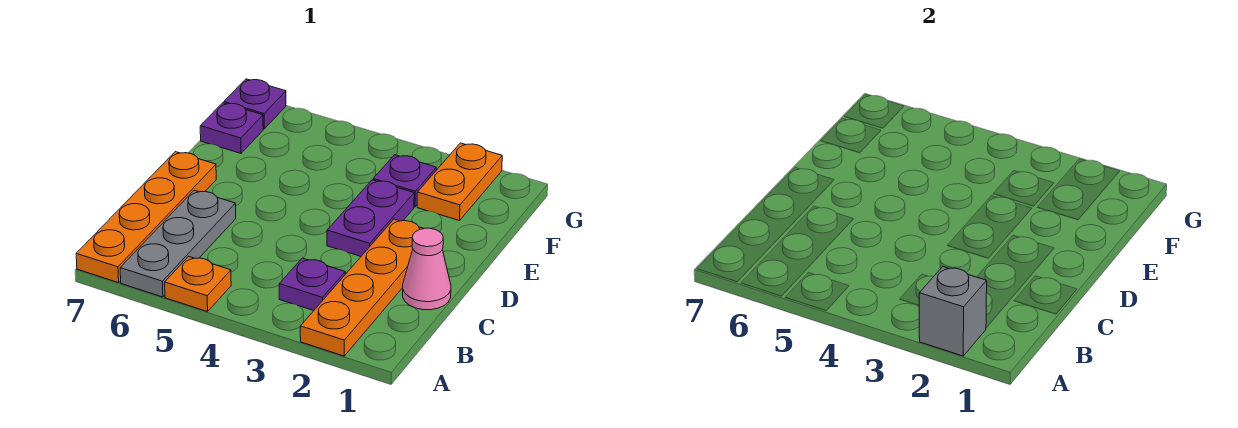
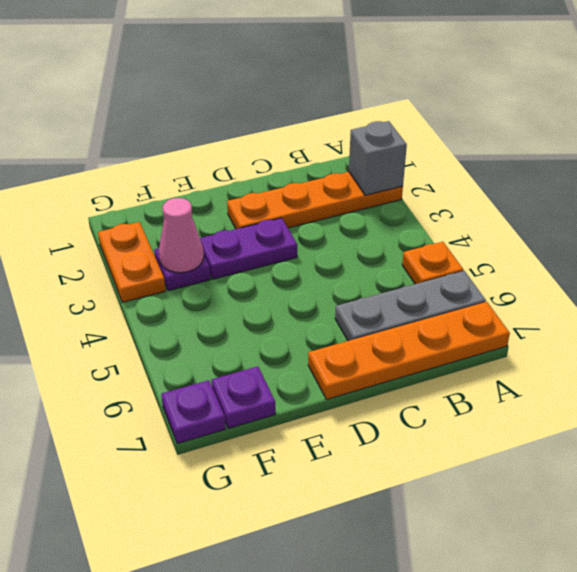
purple 1x1 plate [279,258,345,311] -> none
pink 1x1 cone [403,228,451,310] -> pink 1x1 cone moved to [159,198,204,273]
orange 1x2 plate [417,143,502,221] -> orange 1x2 plate turned to [98,222,166,302]

